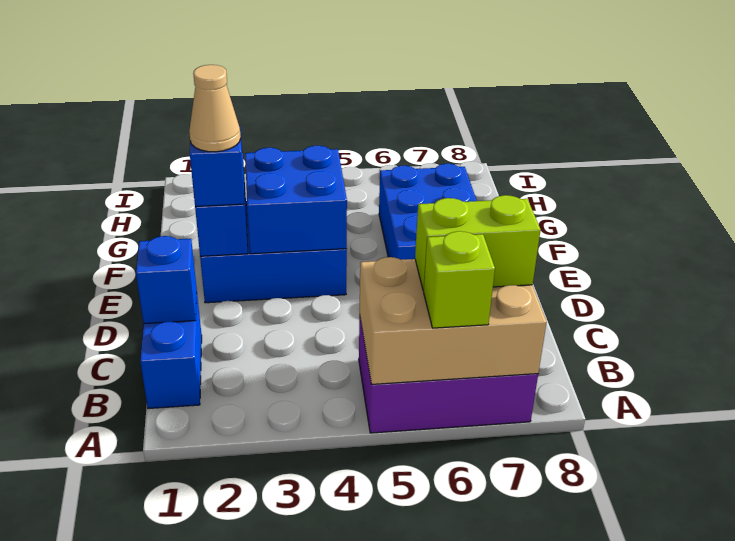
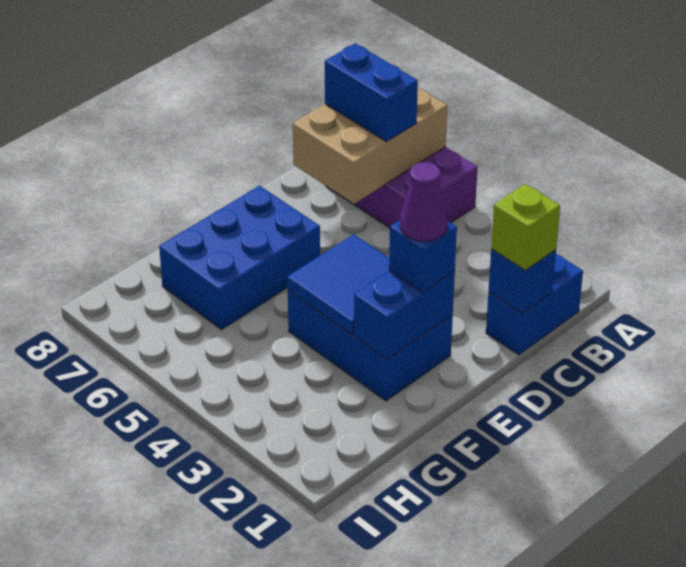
tan 2x3 brick [360,257,547,384] -> tan 2x3 brick turned to [293,88,447,204]
lime 1x1 brick [424,231,495,328] -> lime 1x1 brick moved to [491,184,560,270]
lime 1x2 brick [415,195,541,291] -> blue 1x2 brick [325,43,418,142]
tan 1x1 cone [189,65,241,152] -> purple 1x1 cone [400,162,447,241]
blue 2x2 brick [245,146,347,254] -> blue 2x2 tile [287,234,389,335]

